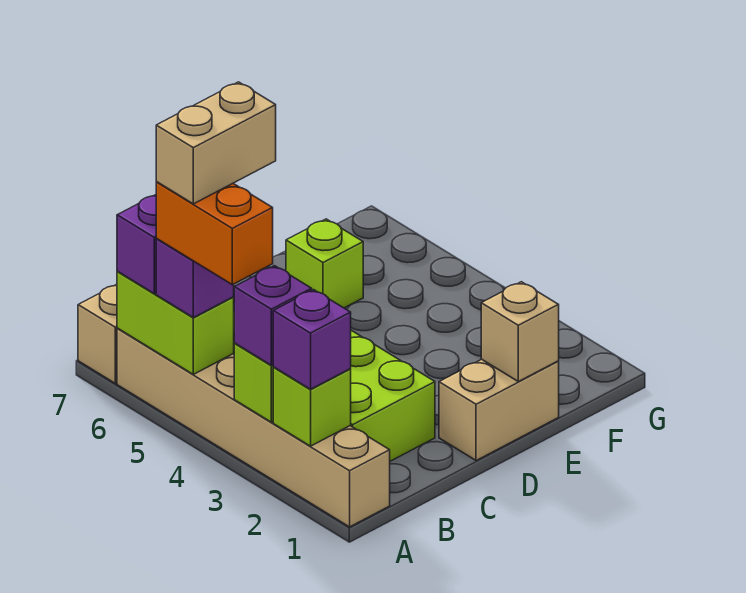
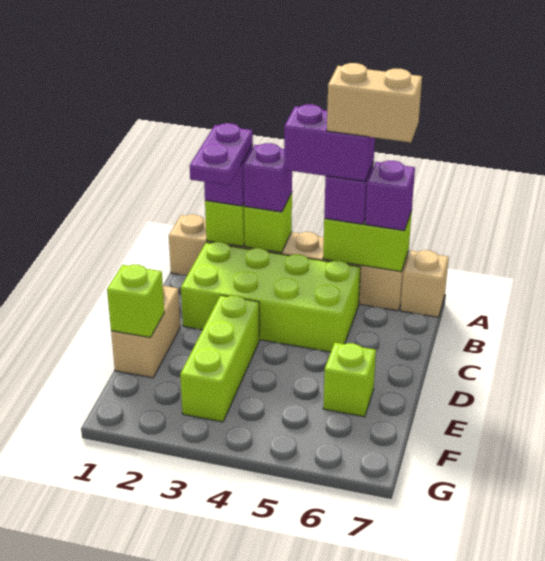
none -> purple 1x2 plate [190,123,253,185]
orange 1x2 brick [156,182,273,285] -> purple 1x2 brick [284,104,375,181]
tan 1x2 brick [156,82,276,204] -> tan 1x2 brick turned to [327,63,422,142]
none -> lime 1x3 brick [180,295,259,422]
tan 1x1 brick [481,282,559,382] -> lime 1x1 brick [107,265,164,338]

